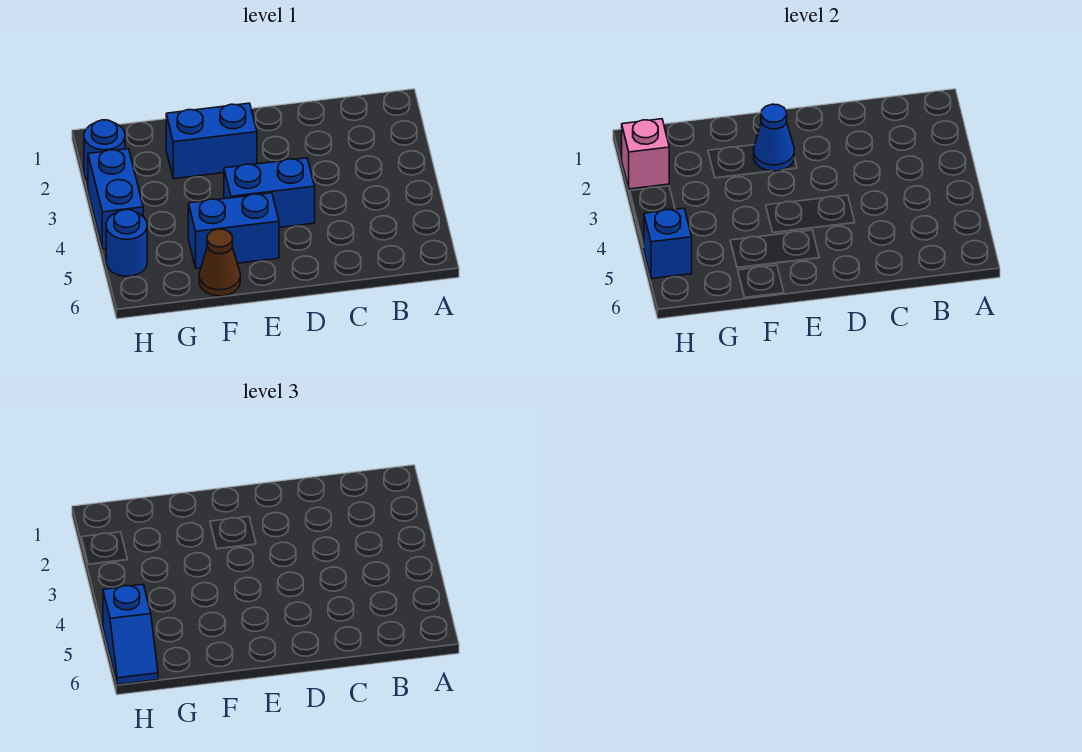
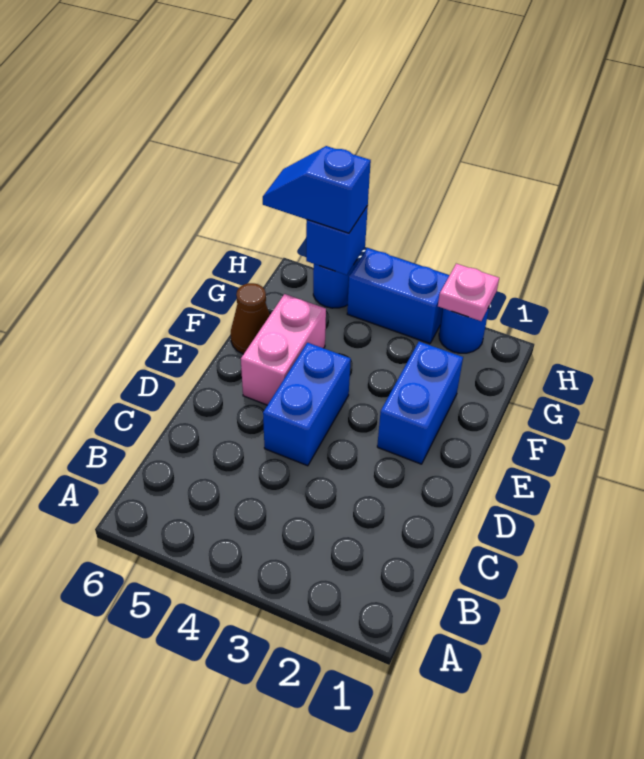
blue 1x1 cone [754,104,794,171] -> none
blue 1x2 brick [188,193,279,268] -> pink 1x2 brick [241,294,326,405]
pink 1x1 brick [622,119,669,189] -> pink 1x1 plate [438,264,499,321]

